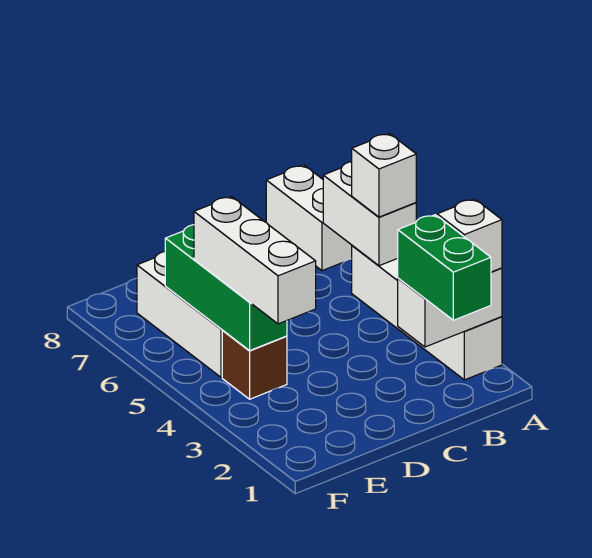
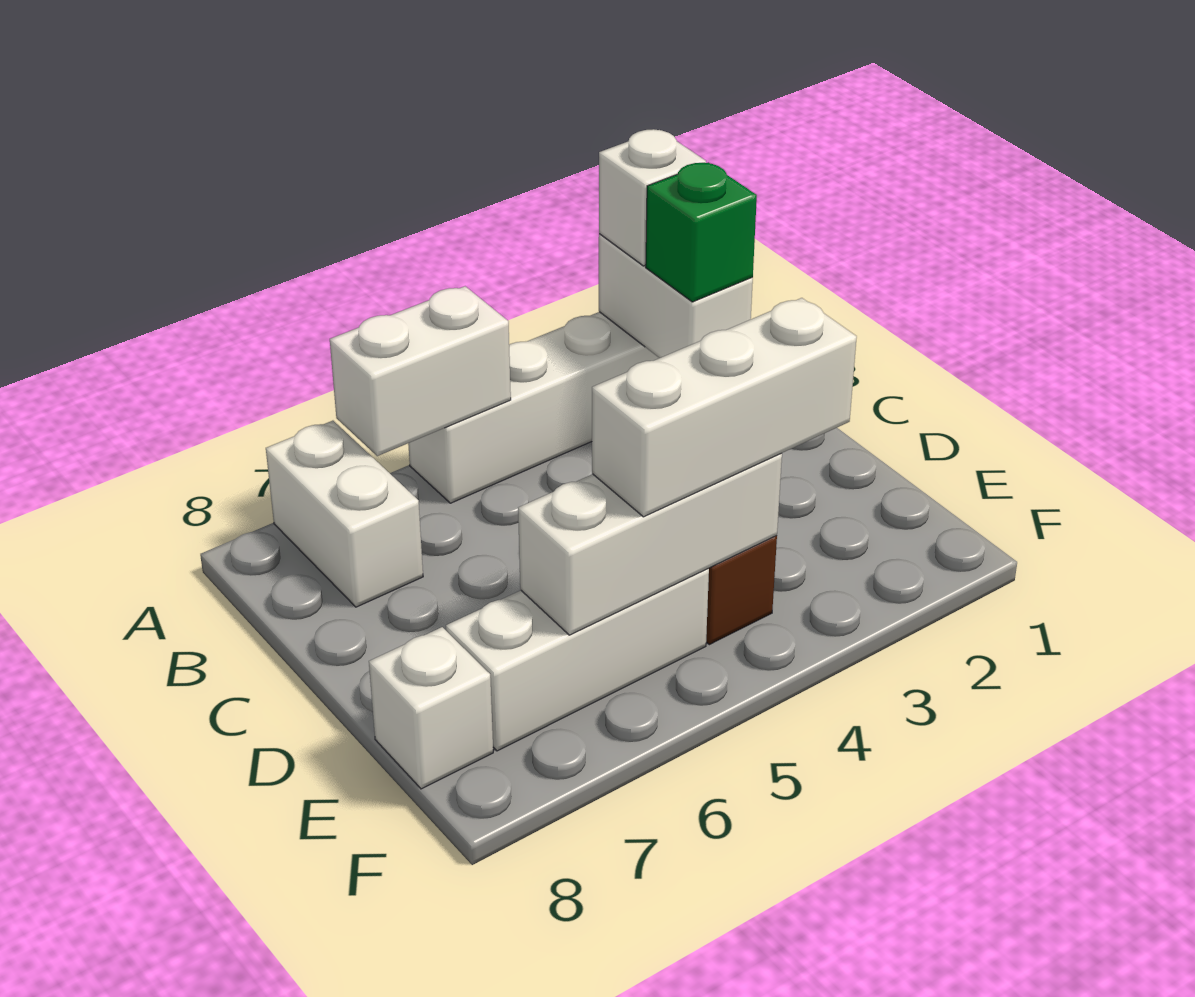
white 1x1 brick [352,133,416,217] -> white 1x1 brick moved to [369,627,493,789]
white 1x2 brick [266,165,352,271] -> white 1x2 brick turned to [266,421,423,607]
green 1x2 brick [398,215,491,320] -> green 1x1 brick [646,162,757,302]
green 1x3 brick [165,225,287,351] -> white 1x3 brick [518,453,782,635]

